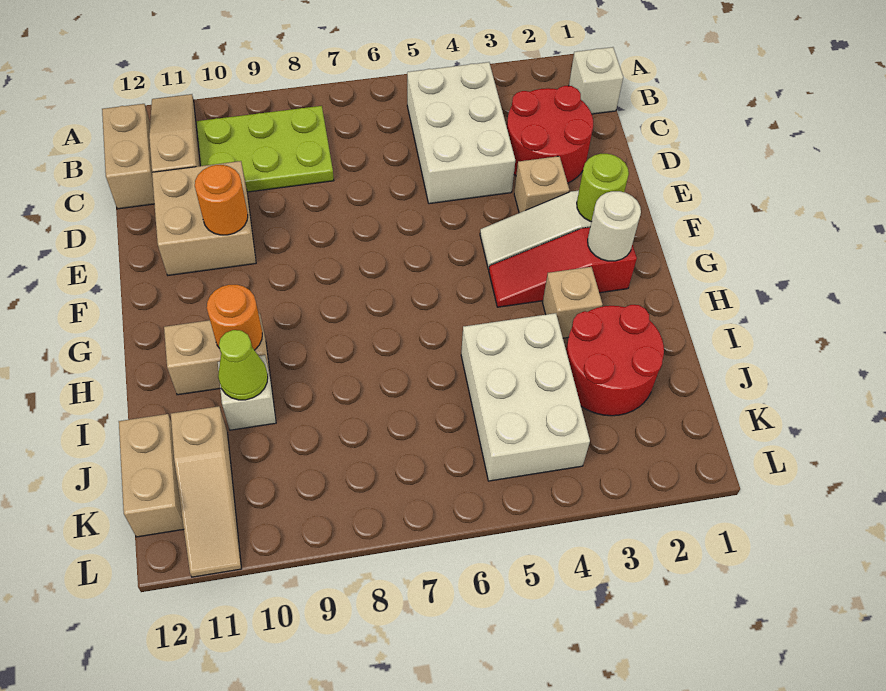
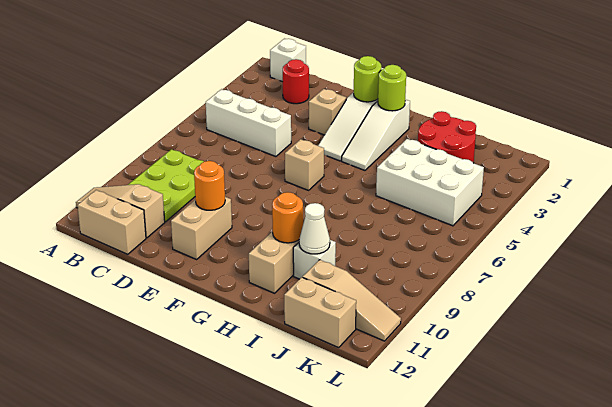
white 2x3 brick [407,62,515,204] -> white 1x3 brick [206,89,291,157]
red 2x2 round brick [507,86,593,183] -> red 1x1 round brick [283,59,309,104]
tan 2x2 brick [152,161,256,275] -> tan 1x2 brick [171,197,232,259]
red 1x3 slope [489,227,637,307] -> white 1x3 slope [342,100,410,170]
white 1x1 round brick [588,191,641,261] -> lime 1x1 round brick [378,65,406,111]
tan 1x1 brick [543,267,603,338] -> tan 1x1 brick moved to [285,139,324,190]
lime 1x1 cone [218,330,268,400] -> white 1x1 cone [299,203,330,254]

